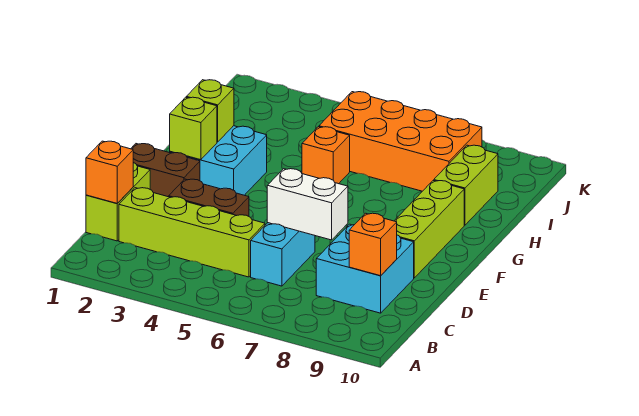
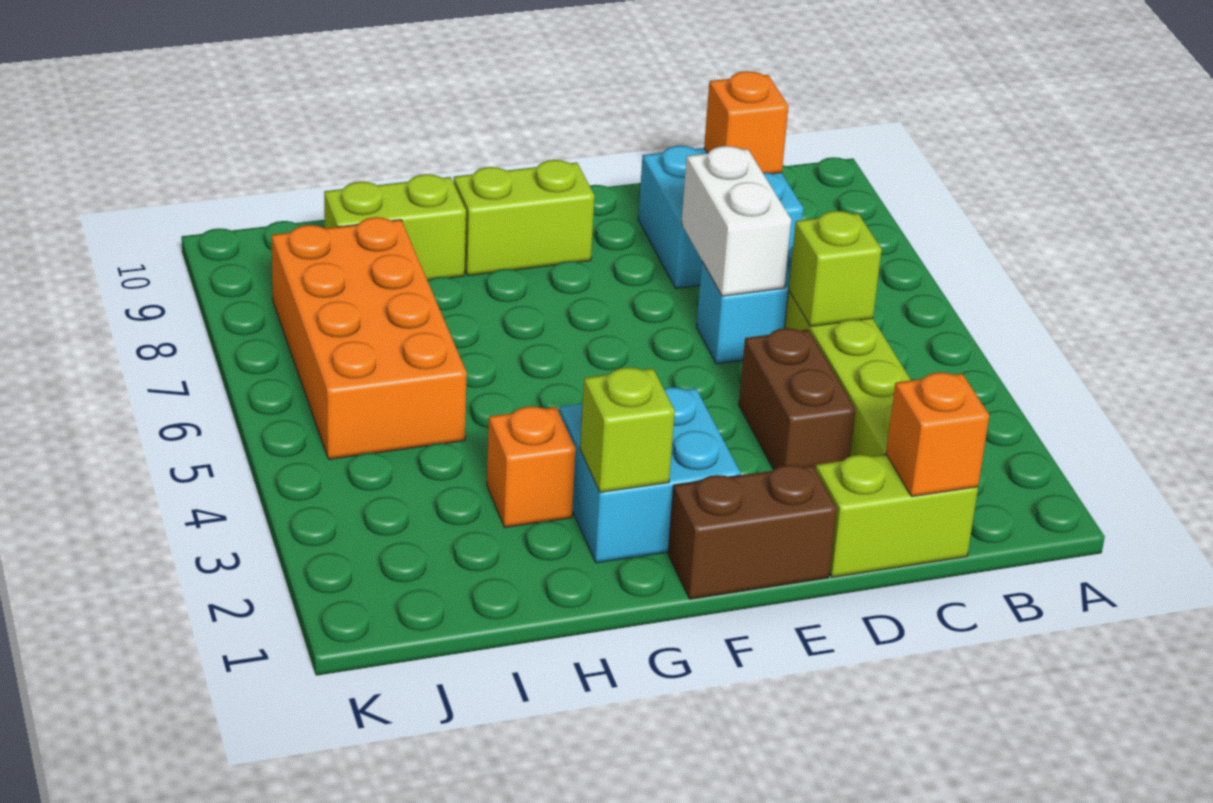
brown 1x2 brick [131,144,200,197] -> brown 1x2 brick turned to [668,465,837,599]
lime 1x3 brick [395,180,464,278] -> lime 1x2 brick [454,160,594,276]
lime 1x1 brick [170,97,217,160] -> lime 1x1 brick moved to [789,211,882,326]
orange 1x1 brick [302,127,350,184] -> orange 1x1 brick moved to [487,406,576,527]

